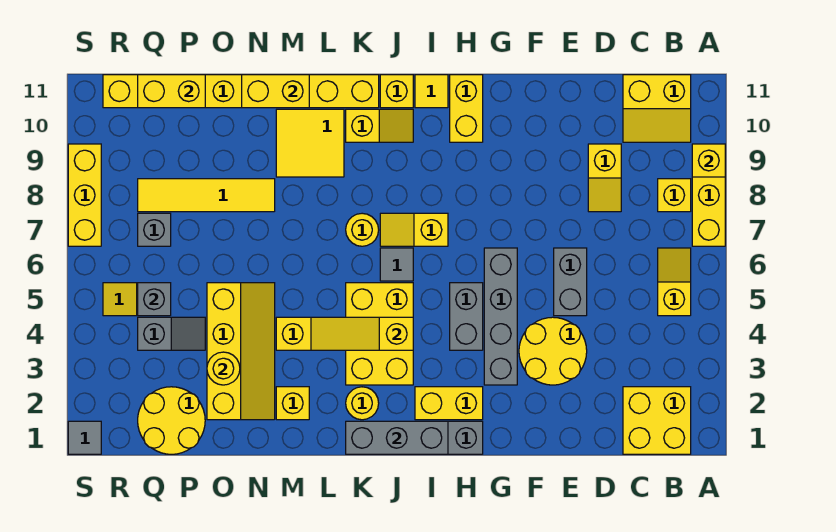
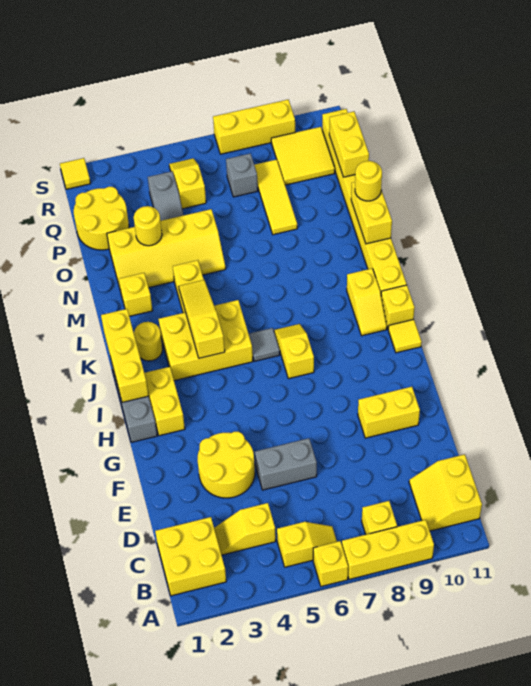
yellow 1x1 brick [692,144,725,177] -> yellow 1x1 brick moved to [313,541,348,586]
yellow 1x2 slope [588,144,621,212] -> yellow 1x2 slope moved to [214,503,276,555]
grey 1x4 brick [484,248,517,385] -> none
grey 1x2 brick [450,283,483,350] -> none
yellow 1x2 brick [450,75,483,142] -> yellow 1x2 brick moved to [358,387,420,438]
grey 1x3 brick [346,421,448,454] -> yellow 1x3 brick [101,309,149,402]
yellow 1x1 round brick [346,213,379,246] -> yellow 1x1 round brick moved to [355,161,382,201]
yellow 2x2 tile [276,109,344,177] -> yellow 2x2 tile moved to [271,127,335,185]
yellow 1x4 tile [138,179,275,212] -> yellow 1x3 tile [254,159,297,235]
grey 1x1 brick [138,283,171,316] -> none
grey 1x1 tile [68,421,101,454] -> yellow 1x1 tile [60,158,91,189]

